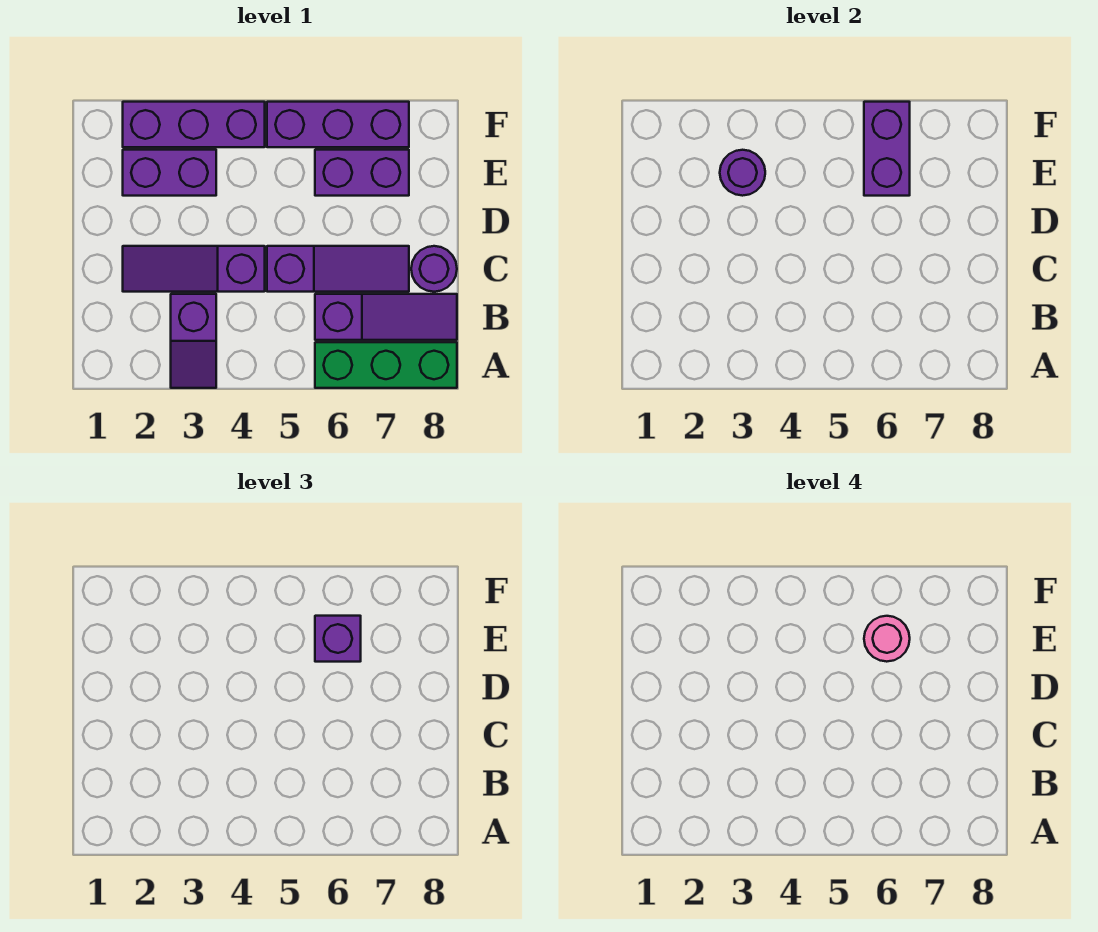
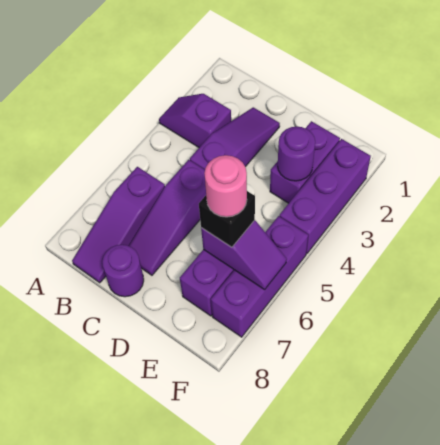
green 1x3 brick [315,342,457,388] -> none
purple 1x2 brick [864,102,910,196] -> purple 1x2 slope [201,220,287,290]
purple 1x1 brick [315,616,361,662] -> black 1x1 brick [199,191,255,247]

